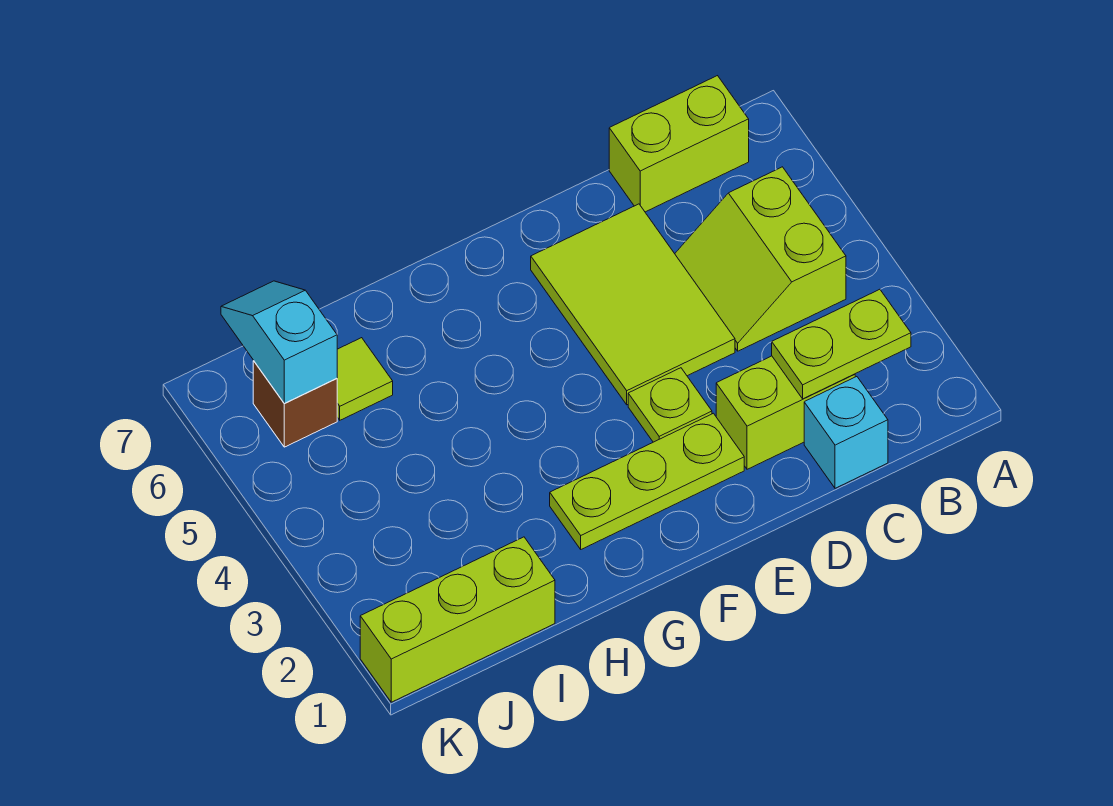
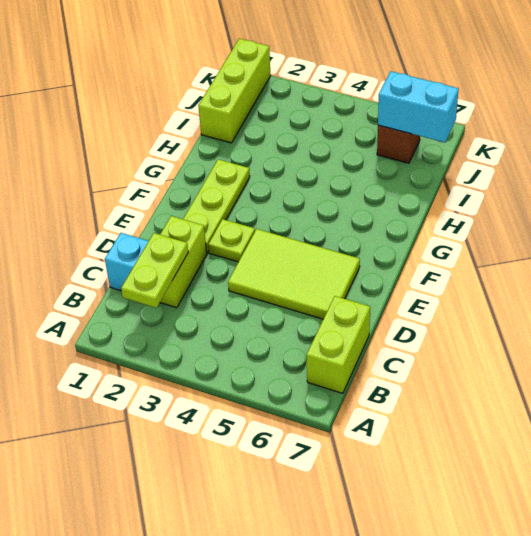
lime 2x2 slope [675,167,846,351] -> none
lime 1x1 tile [337,338,393,420] -> none
cyan 1x2 slope [221,281,337,404] -> cyan 1x2 brick [378,71,459,142]

